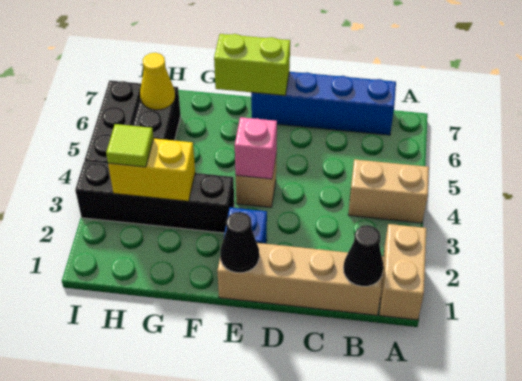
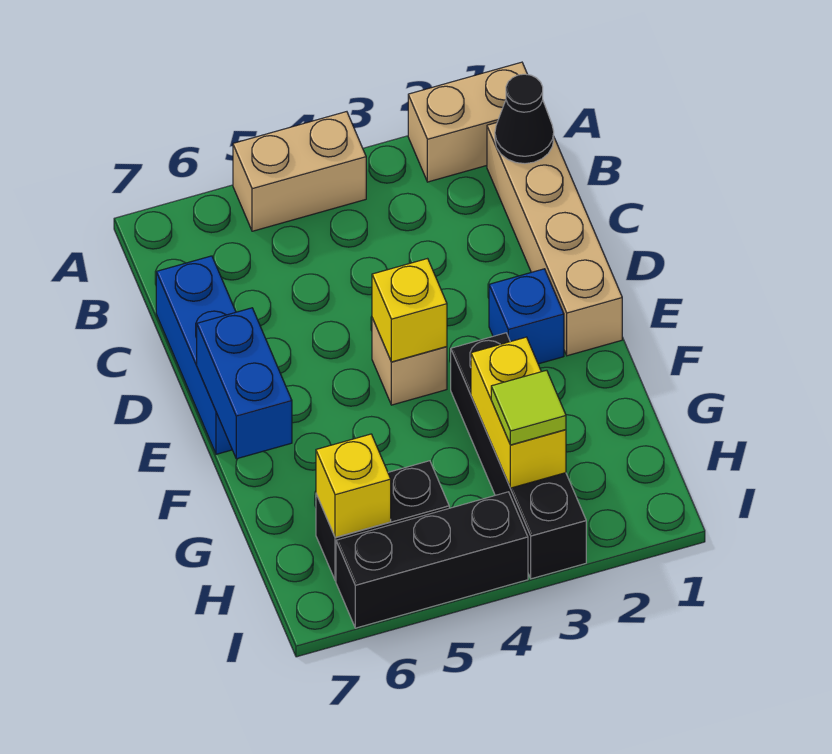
tan 1x2 brick [348,159,429,223] -> tan 1x2 brick turned to [233,112,366,231]
blue 1x4 brick [251,72,396,135] -> blue 1x3 brick [156,256,236,454]
black 1x1 cone [220,212,259,273] -> none
pink 1x1 brick [235,117,277,179] -> yellow 1x1 brick [372,259,447,362]
lime 1x2 brick [214,34,290,96] -> blue 1x2 brick [197,308,292,459]
yellow 1x1 cone [140,53,175,110] -> yellow 1x1 brick [316,434,391,537]

